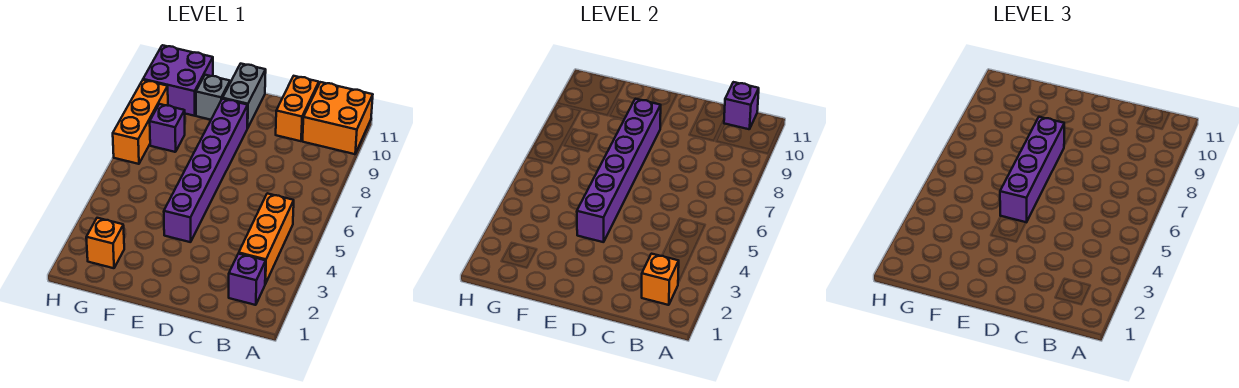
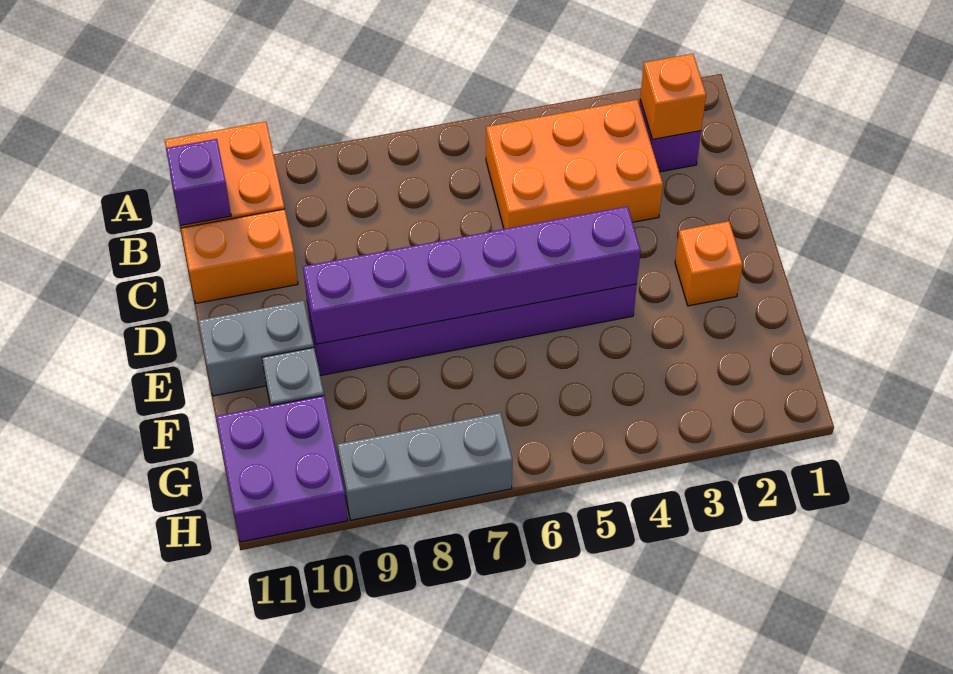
orange 1x3 brick [239,193,294,284] -> orange 2x3 brick [486,100,663,229]
purple 1x4 brick [1000,117,1064,222] -> none
orange 1x1 brick [86,218,124,268] -> orange 1x1 brick moved to [675,221,743,306]
purple 1x1 brick [150,104,185,152] -> none
orange 1x3 brick [113,80,168,164] -> grey 1x3 brick [337,413,512,520]

